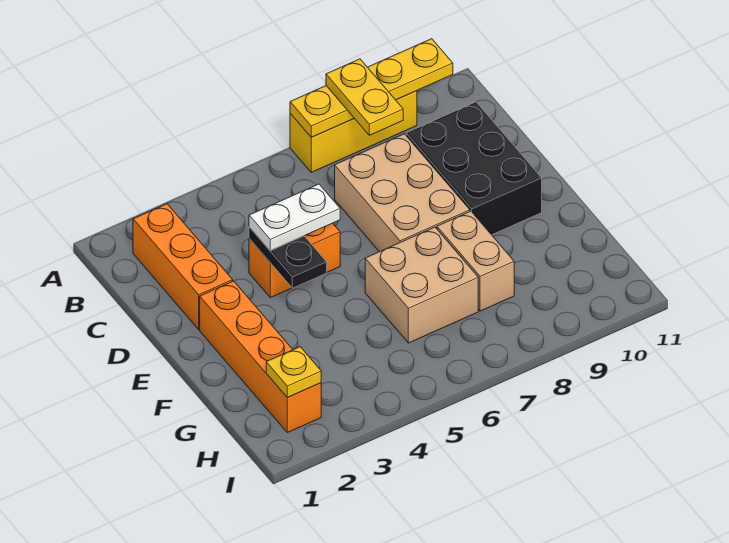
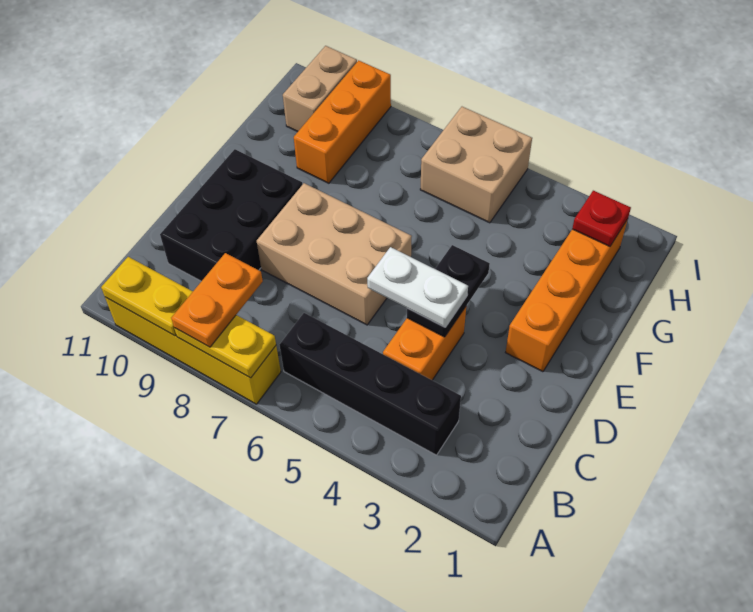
yellow 1x3 brick [290,91,417,172] -> yellow 1x4 brick [105,297,281,404]
yellow 1x2 plate [326,59,403,135] -> orange 1x2 plate [171,253,263,347]
orange 1x3 brick [133,204,233,329] -> orange 1x3 brick moved to [294,60,391,183]
none -> black 1x4 brick [280,313,461,455]
tan 2x3 brick [335,134,470,252] -> tan 2x3 brick turned to [257,183,412,325]
orange 1x2 brick [249,223,340,298] -> orange 1x2 brick turned to [383,307,466,380]
tan 2x2 brick [365,227,478,343] -> tan 2x2 brick moved to [420,107,532,223]
tan 1x2 brick [437,211,514,311] -> tan 1x2 brick moved to [283,46,357,132]
yellow 1x1 plate [266,347,321,398] -> red 1x1 plate [572,191,631,246]

